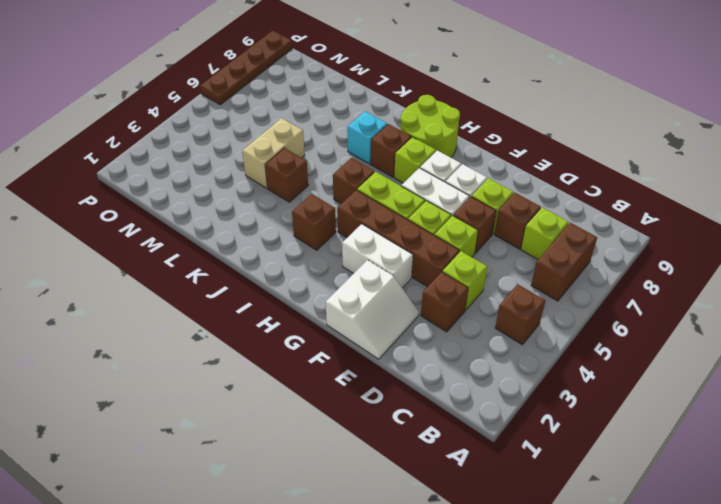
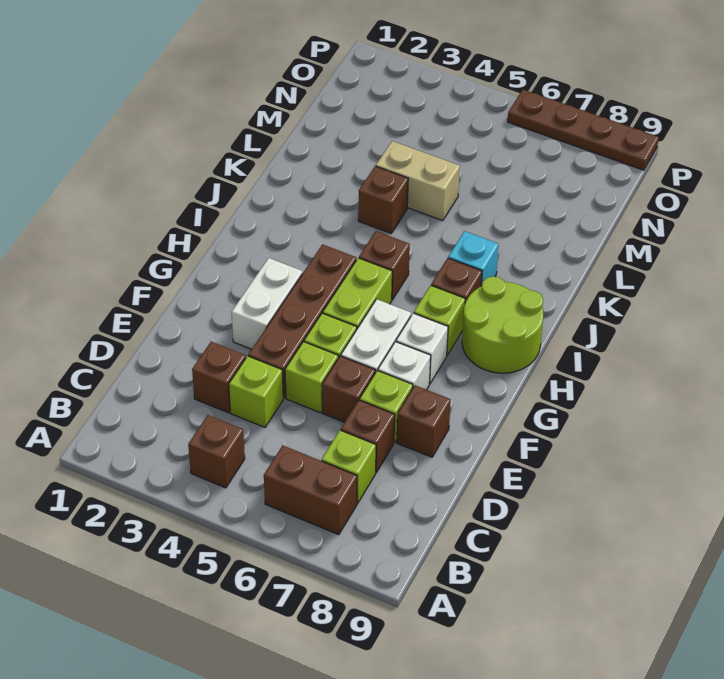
white 2x2 slope [326,260,419,359] -> none
brown 1x1 brick [292,194,336,250] -> brown 1x1 brick moved to [397,385,451,457]

